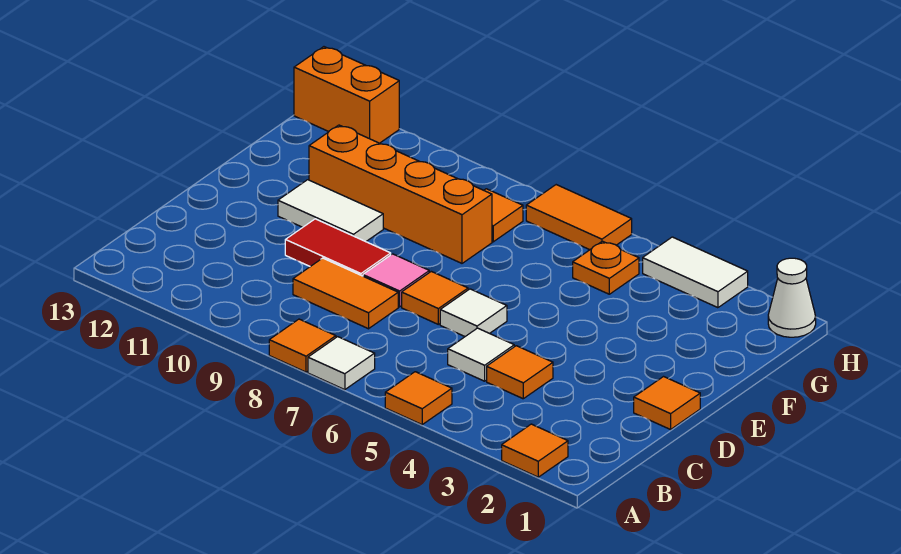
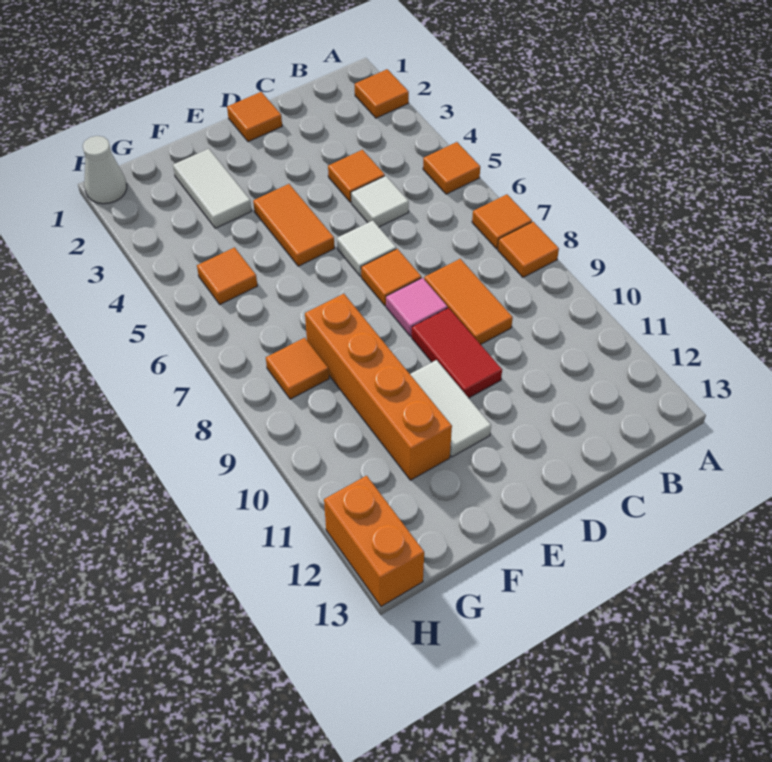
white 1x1 tile [308,337,375,390] -> orange 1x1 tile [472,194,532,249]
orange 1x1 plate [573,241,639,294] -> orange 1x1 tile [197,248,257,304]
white 1x2 tile [643,237,748,308] -> white 1x2 tile moved to [173,149,252,228]
orange 1x2 tile [526,185,632,250] -> orange 1x2 tile moved to [253,184,335,266]

